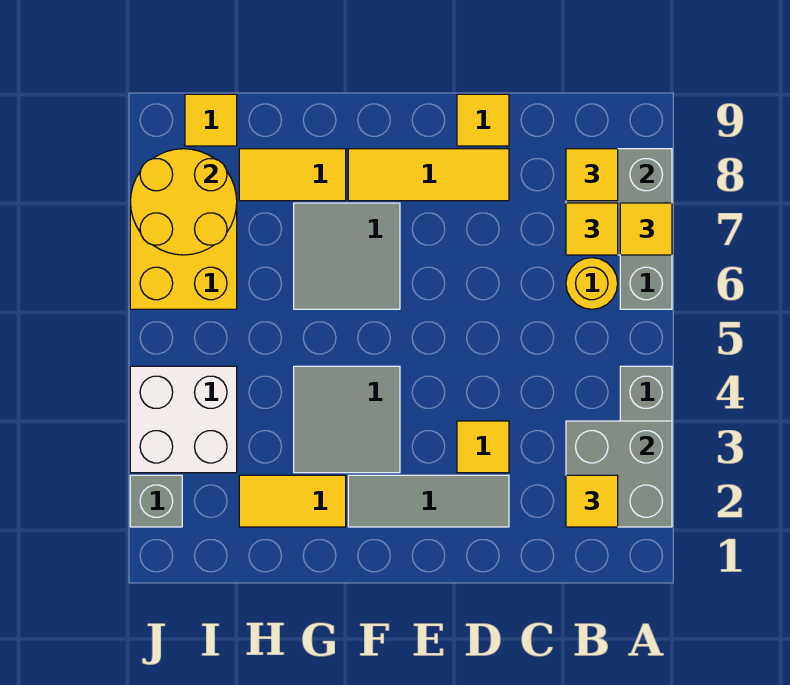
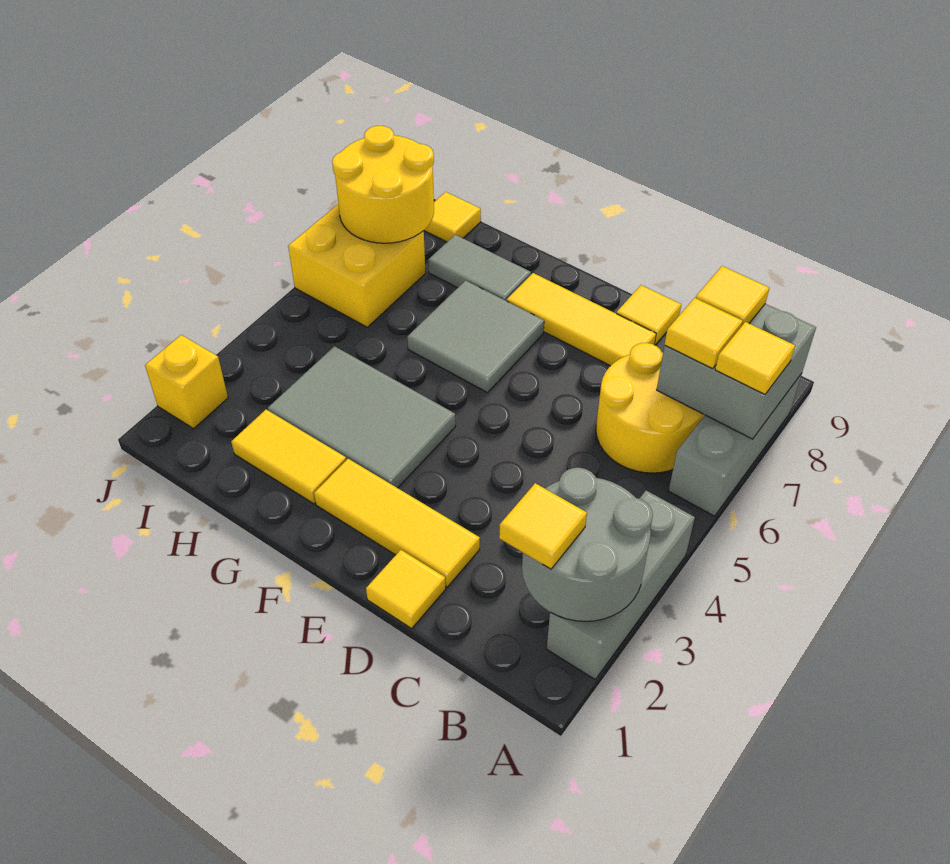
grey 2x2 brick [566,421,672,527] -> grey 2x2 round brick [522,468,653,621]
yellow 1x1 round brick [566,258,618,309] -> yellow 2x2 round brick [596,343,705,473]
grey 1x3 tile [348,475,509,527] -> yellow 1x3 tile [314,459,480,587]
yellow 1x1 tile [457,421,509,473] -> yellow 1x1 tile moved to [366,550,446,628]
grey 2x2 tile [294,366,400,473] -> grey 2x3 tile [268,346,456,488]
yellow 1x2 tile [239,149,346,201] -> grey 1x2 tile [428,235,531,301]
white 2x2 brick [130,366,237,473] -> none
grey 1x1 brick [130,475,182,527] -> yellow 1x1 brick [145,335,228,429]

